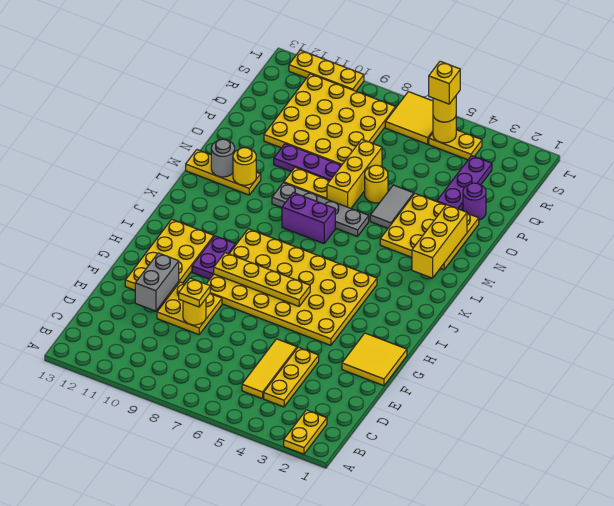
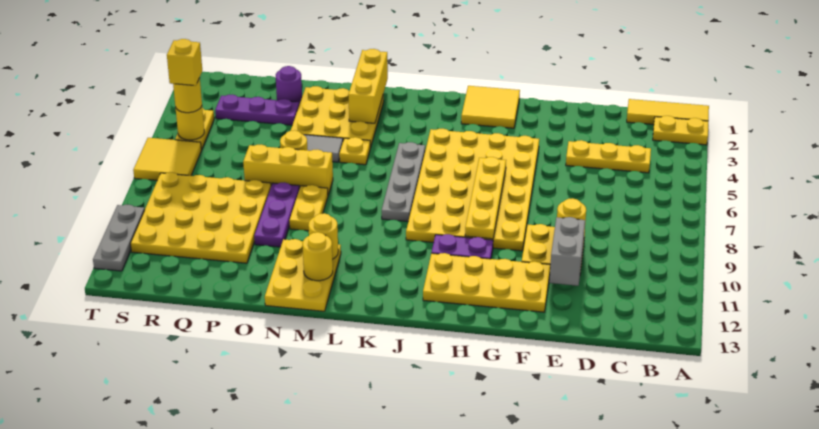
yellow 1x3 tile [242,339,297,399] -> yellow 1x3 tile moved to [627,99,709,124]
yellow 1x1 plate [179,278,210,307] -> yellow 1x1 plate moved to [339,137,370,165]
grey 1x2 brick [135,253,179,311] -> grey 1x2 brick turned to [549,217,585,286]
yellow 2x2 tile [342,333,407,386] -> yellow 2x2 tile moved to [461,86,520,128]
yellow 1x3 brick [412,205,467,278] -> yellow 1x3 brick turned to [348,49,388,123]
purple 1x2 brick [282,193,335,243] -> none
grey 1x4 plate [272,183,369,237] -> grey 1x4 plate moved to [382,142,425,221]
yellow 1x3 plate [186,150,261,195] -> yellow 2x3 plate [265,239,341,311]
grey 1x1 round brick [211,139,235,177] -> yellow 1x1 round brick [303,232,333,281]
yellow 1x3 plate [289,50,364,91] -> grey 1x3 plate [93,205,145,271]

